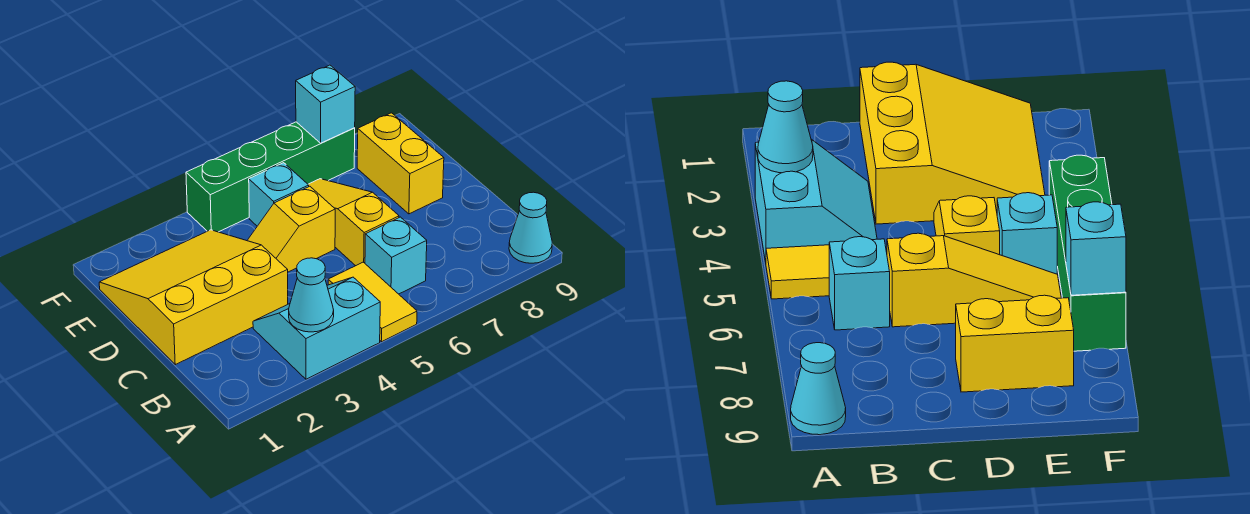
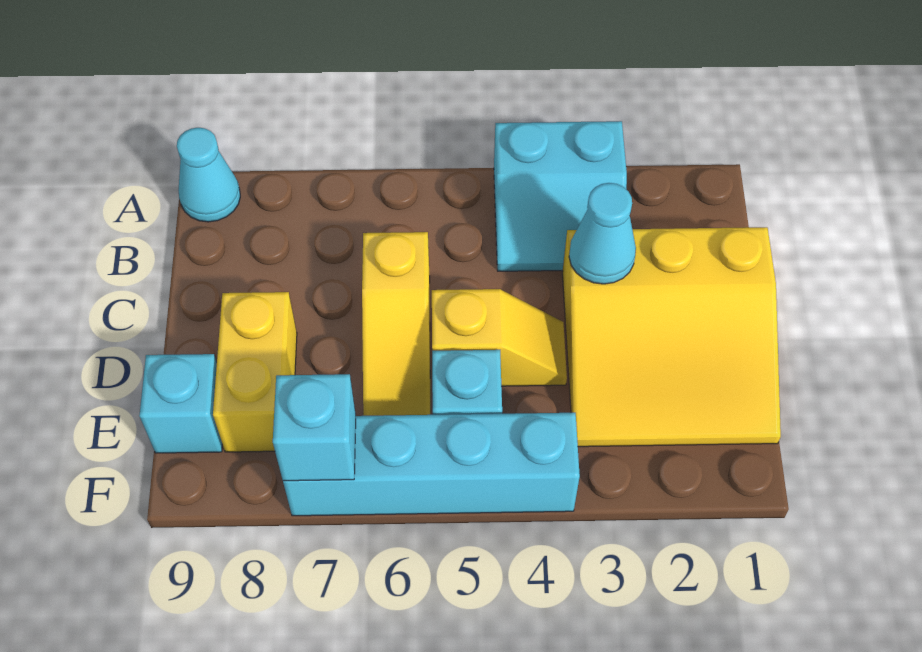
cyan 1x1 cone [289,258,334,332] -> cyan 1x1 cone moved to [569,183,636,284]
yellow 1x2 tile [328,262,417,342] -> none
cyan 1x1 brick [365,217,427,294] -> cyan 1x1 brick moved to [139,354,222,453]
green 1x4 brick [186,122,355,232] -> cyan 1x4 brick [283,413,580,516]

